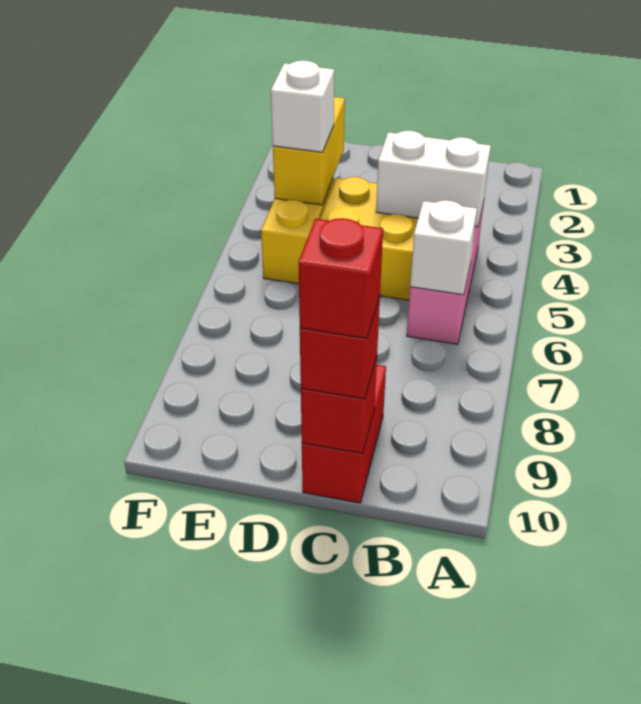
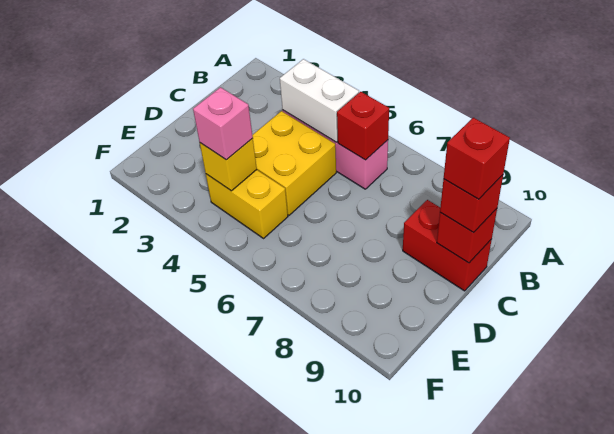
white 1x2 brick [376,131,491,227] -> white 1x2 brick turned to [280,59,359,142]
white 1x1 brick [410,200,477,295] -> red 1x1 brick [337,92,389,160]
yellow 1x2 brick [273,97,345,205] -> yellow 1x1 brick [200,138,257,191]
white 1x1 brick [271,60,334,152] -> pink 1x1 brick [193,87,253,160]

